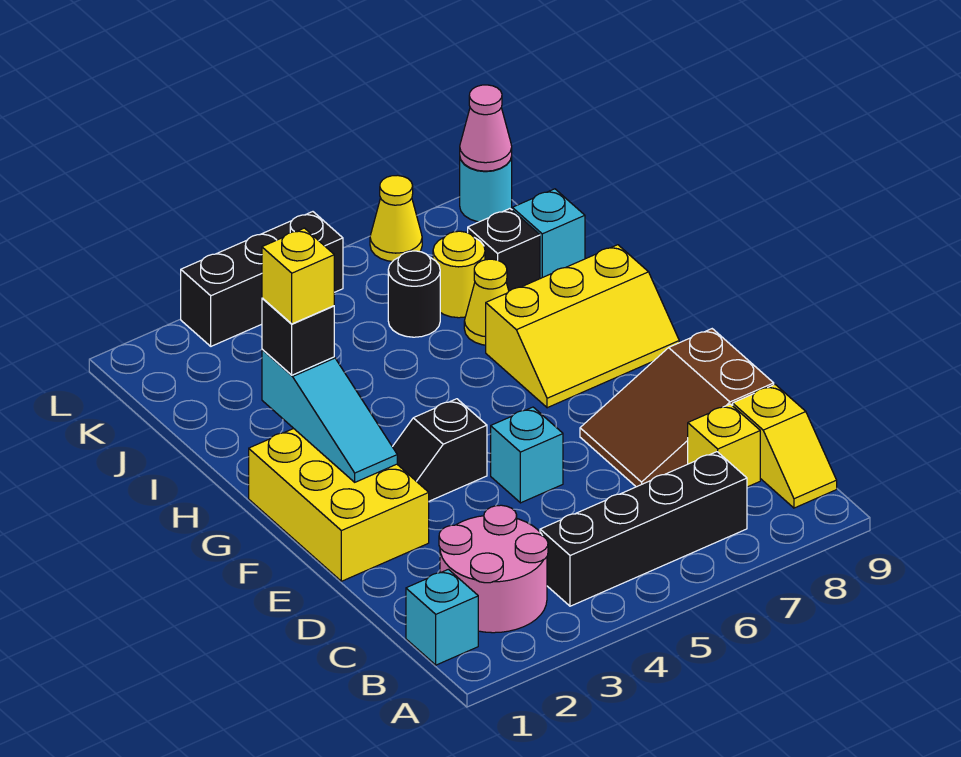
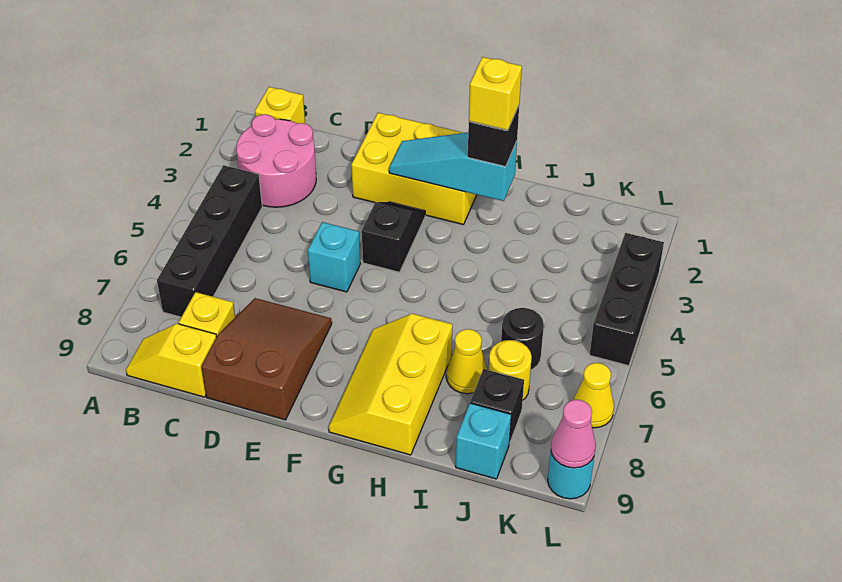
cyan 1x1 brick [406,569,478,665] -> yellow 1x1 brick [255,87,305,124]

